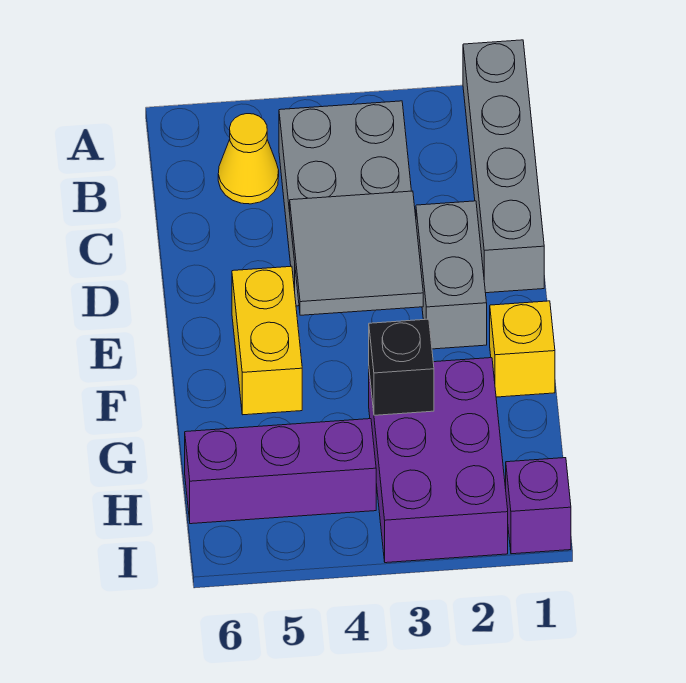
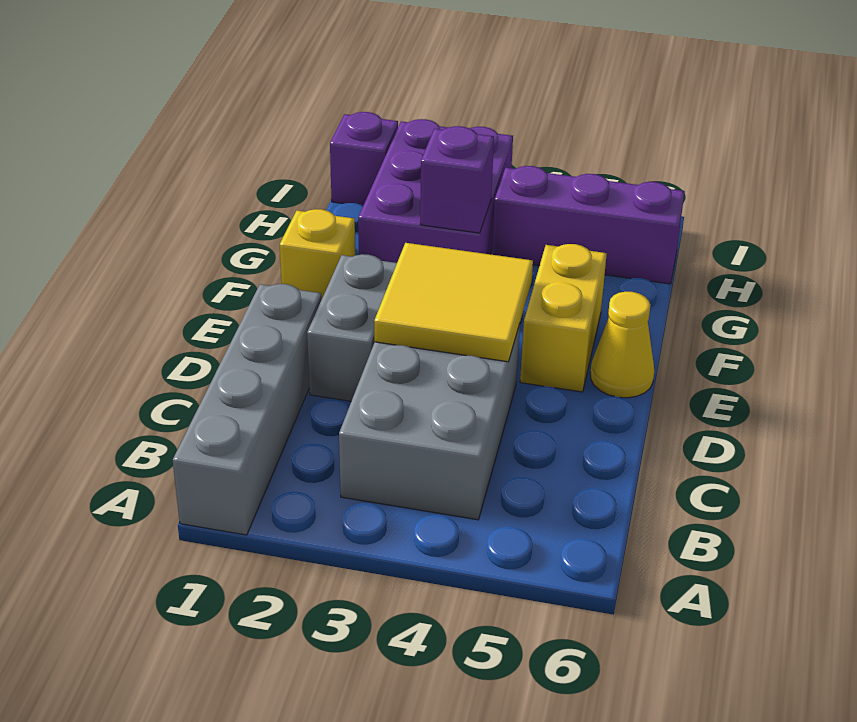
yellow 1x1 cone [218,114,279,204] -> yellow 1x1 cone moved to [590,292,654,398]
grey 2x2 tile [290,191,423,315] -> yellow 2x2 tile [374,243,533,362]
black 1x1 brick [369,319,434,415] -> purple 1x1 brick [420,126,494,233]

